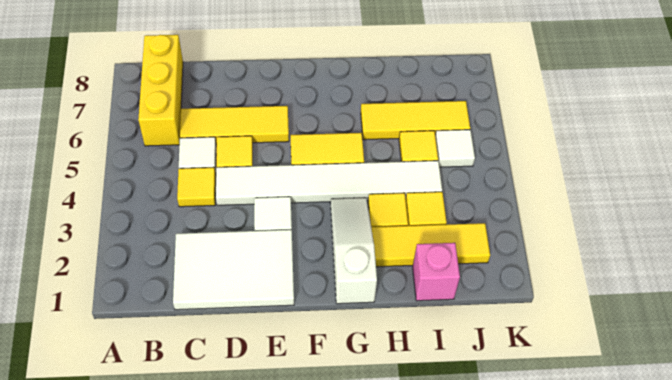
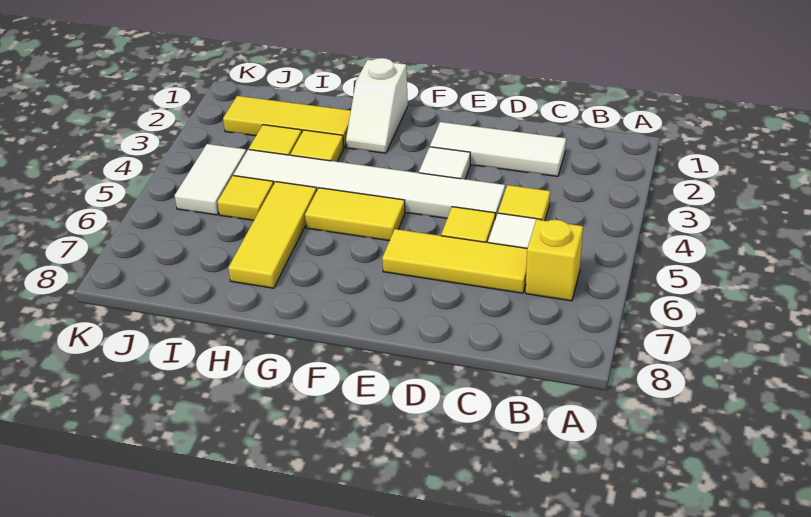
yellow 1x3 brick [138,35,183,146] -> yellow 1x1 brick [526,219,583,301]
white 2x3 tile [173,230,294,310] -> white 1x3 tile [430,122,566,176]
white 1x3 slope [330,198,377,304] -> white 1x2 slope [346,58,408,153]
yellow 1x3 tile [361,101,470,140] -> yellow 1x3 tile turned to [228,182,317,288]
pink 1x1 brick [413,243,460,301] -> none
white 1x1 tile [435,130,475,167] -> white 1x2 tile [175,144,246,215]

